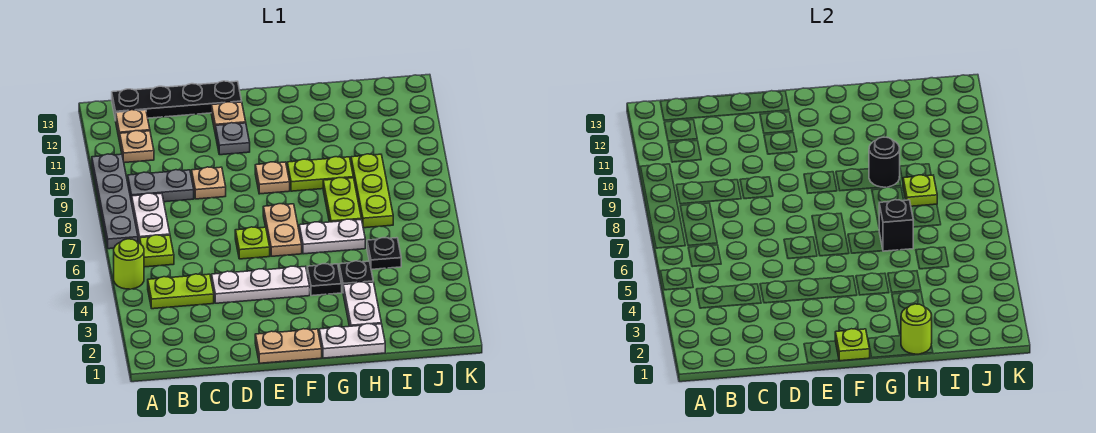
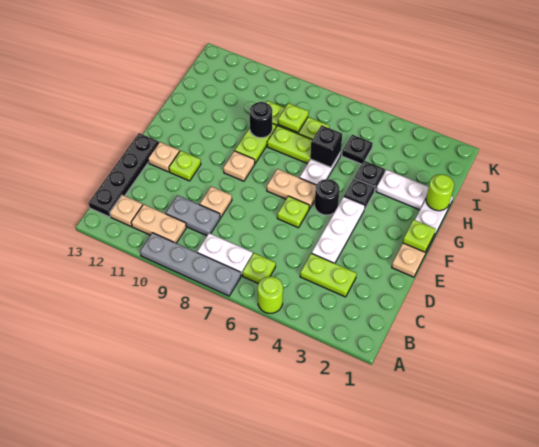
lime 1x2 plate [148,274,214,309] -> lime 1x2 plate turned to [300,253,357,297]
grey 1x2 plate [128,170,194,203] -> grey 1x2 plate turned to [166,195,220,236]
tan 1x1 plate [120,131,154,163] -> tan 1x2 plate [131,204,186,243]
grey 1x1 plate [215,123,250,155] -> lime 1x1 plate [169,151,201,181]
none -> black 1x1 round brick [315,179,340,215]

